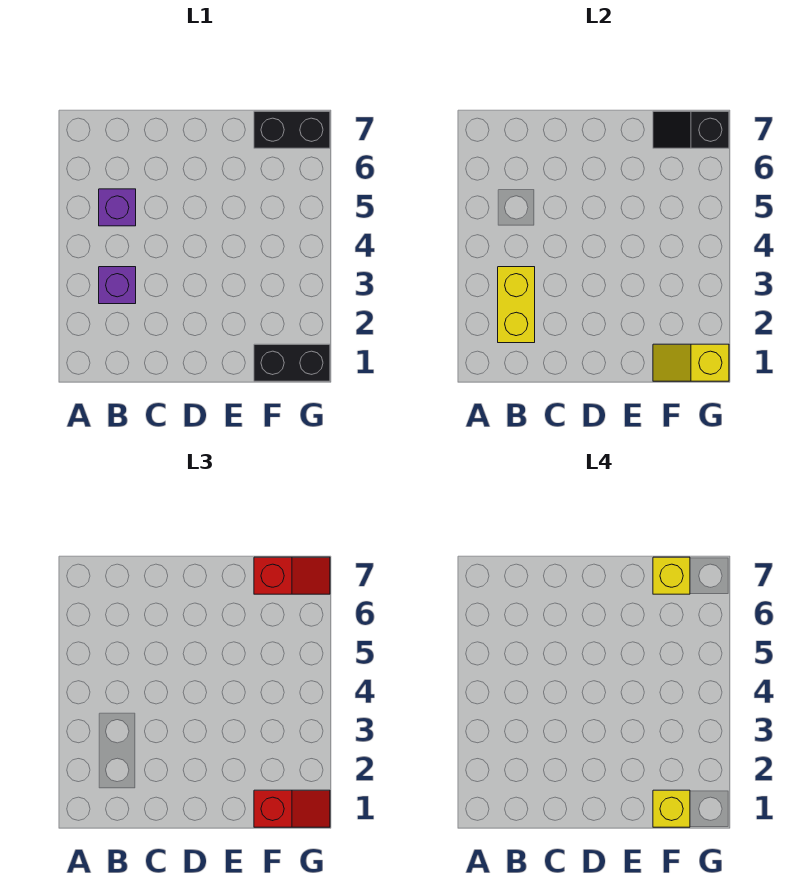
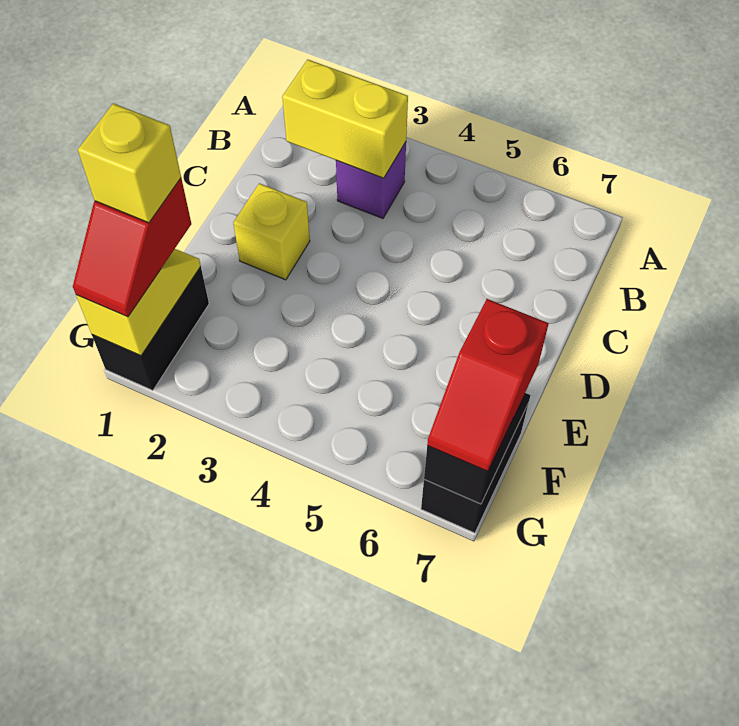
purple 1x1 brick [99,189,136,226] -> none
yellow 1x1 brick [653,557,690,594] -> yellow 1x1 brick moved to [233,183,310,280]

